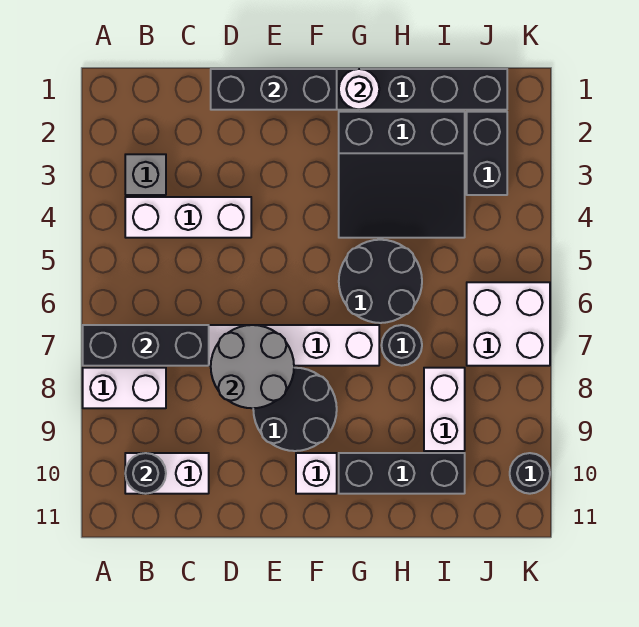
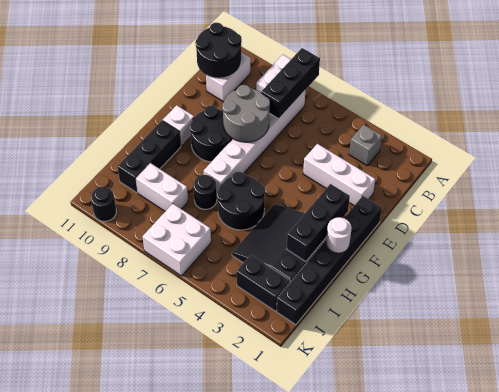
white 1x3 brick [125,197,251,238] -> white 1x3 brick turned to [303,144,375,205]
black 1x1 round brick [125,453,166,494] -> black 2x2 round brick [195,23,242,78]
black 1x3 brick [211,69,337,110] -> black 1x3 brick moved to [287,184,350,262]

